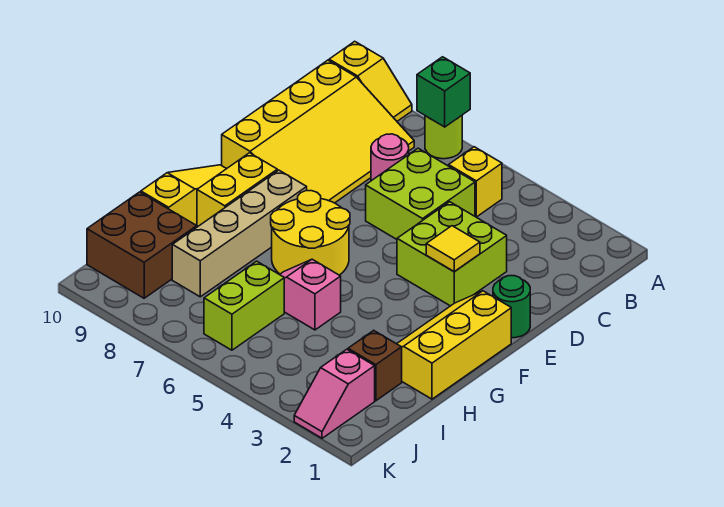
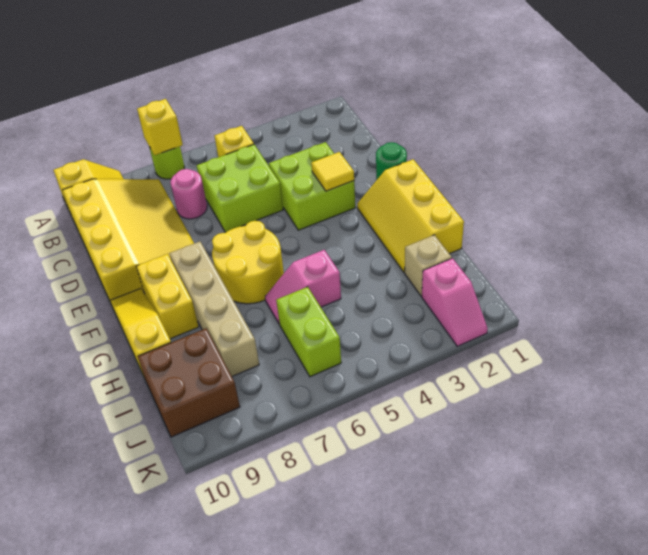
green 1x1 brick [417,57,470,127] -> yellow 1x1 brick [137,99,183,155]
brown 1x1 brick [348,330,402,401] -> tan 1x1 brick [405,235,452,296]

